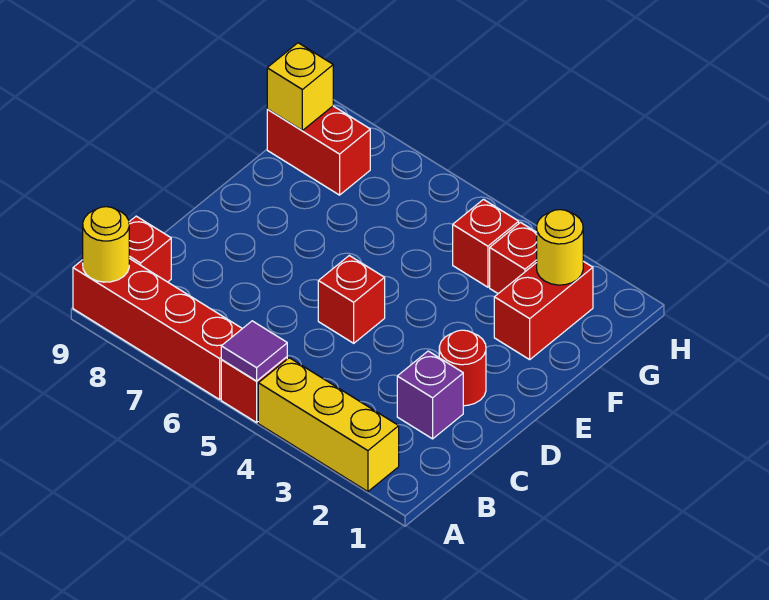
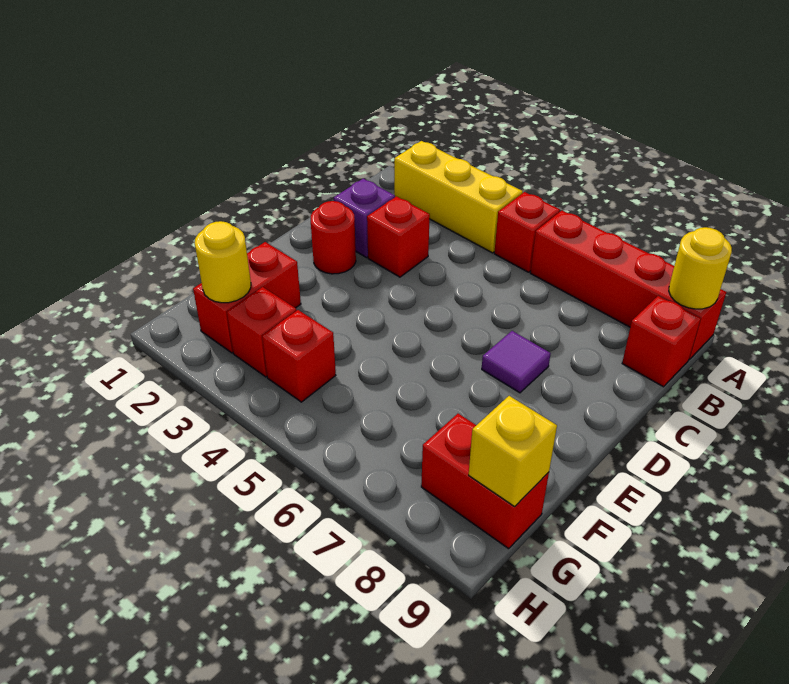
purple 1x1 tile [221,321,287,381] -> purple 1x1 tile moved to [482,331,551,393]
red 1x1 brick [318,256,385,343] -> red 1x1 brick moved to [367,196,430,277]

